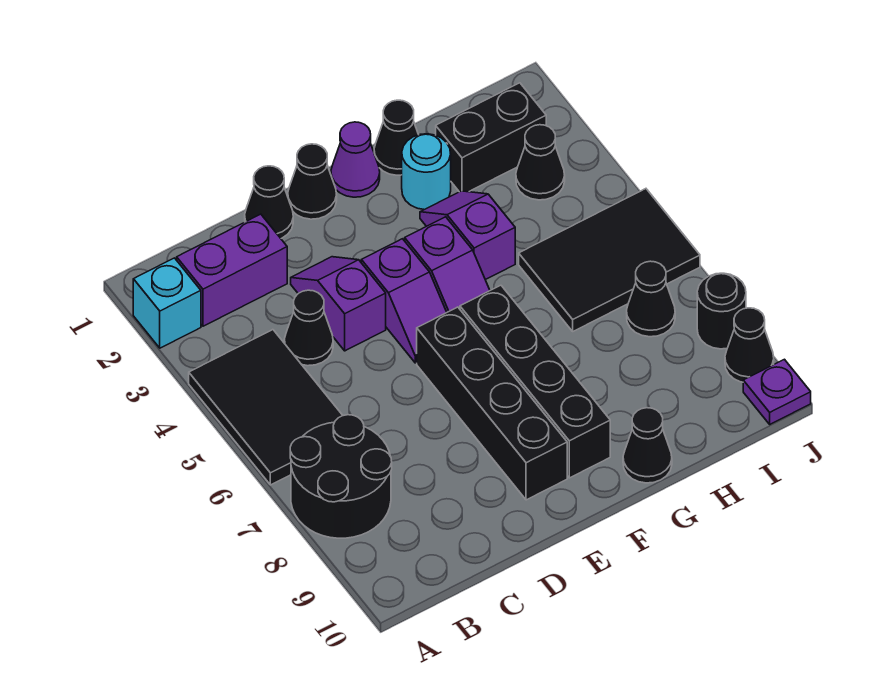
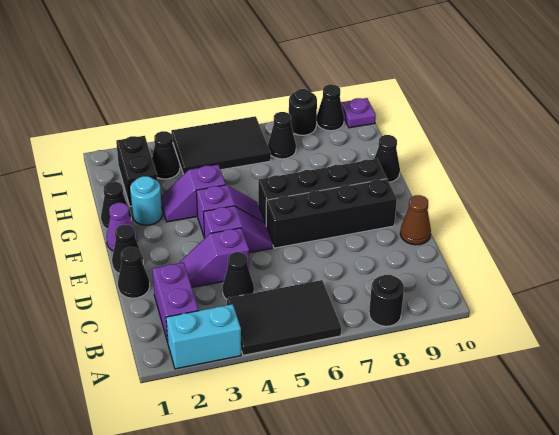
cyan 1x1 brick [133,258,201,348] -> cyan 1x2 brick [166,304,241,369]
black 2x2 round brick [290,415,392,538] -> black 1x1 round brick [369,275,404,326]
none -> brown 1x1 cone [400,195,431,245]
black 2x3 tile [519,189,700,331] -> black 2x3 tile turned to [171,116,271,175]

